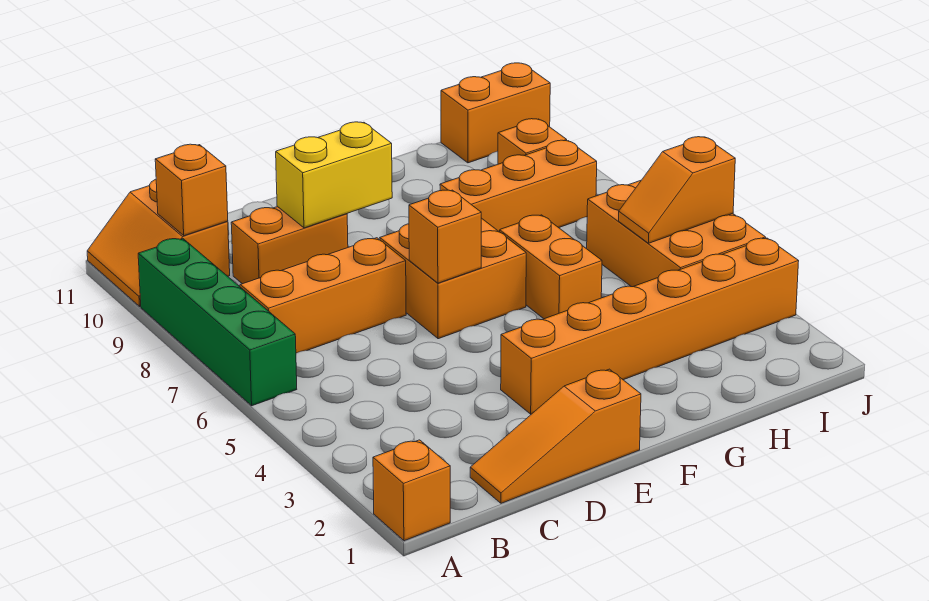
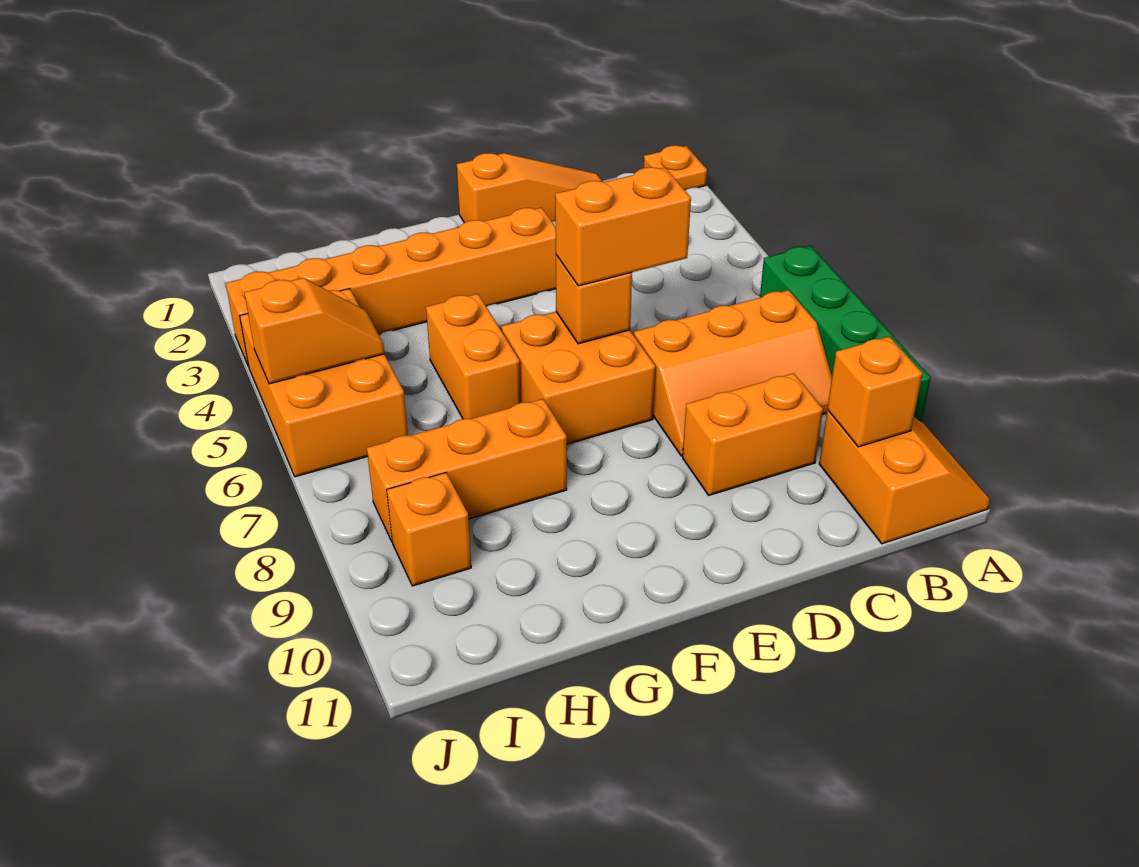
orange 1x1 brick [373,440,450,541] -> orange 1x1 plate [644,145,707,190]
yellow 1x2 brick [276,122,392,228] -> none
orange 1x2 brick [441,63,550,163] -> orange 1x2 brick moved to [555,167,691,286]

